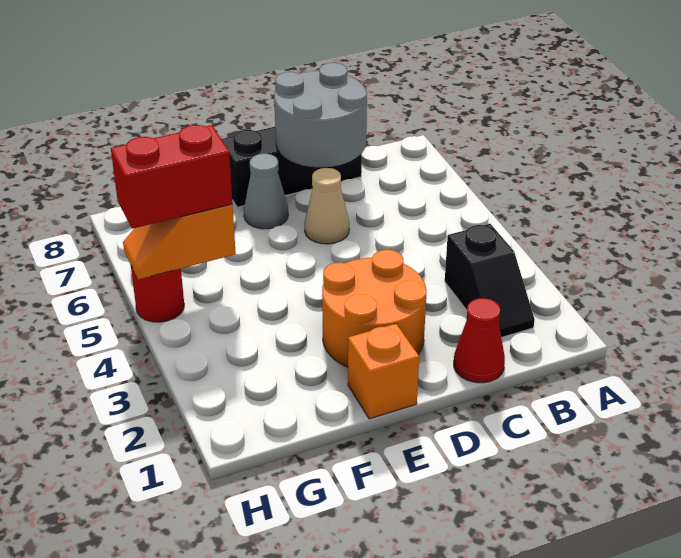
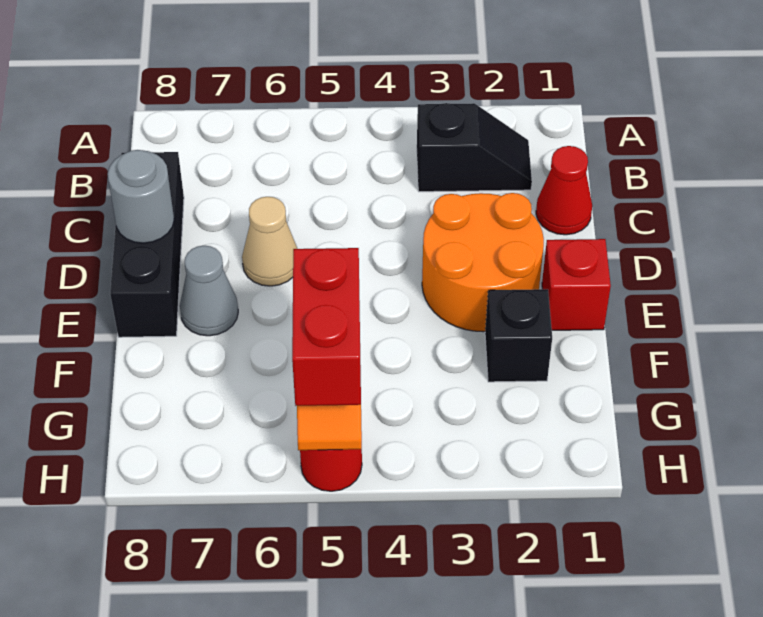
grey 2x2 round brick [274,63,367,167] -> grey 1x1 round brick [108,150,174,243]
orange 1x1 brick [348,324,419,419] -> red 1x1 brick [542,239,611,330]
none -> black 1x1 brick [485,289,552,382]

